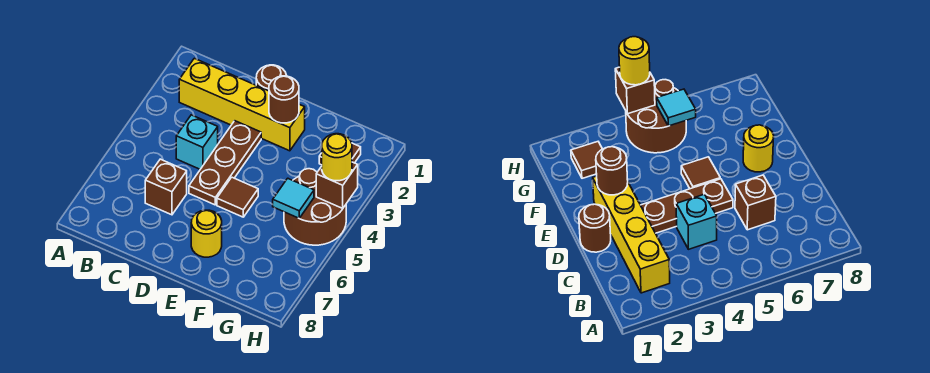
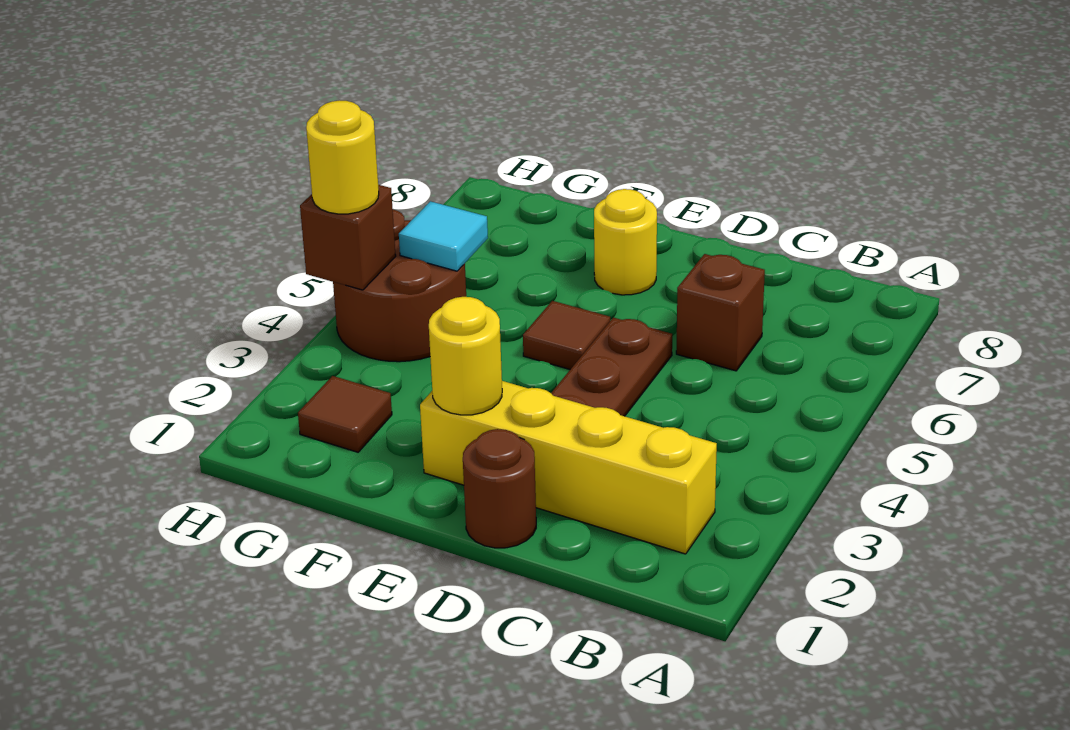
cyan 1x1 brick [176,115,218,169] -> none
brown 1x1 round brick [269,76,299,123] -> yellow 1x1 round brick [429,297,502,415]

